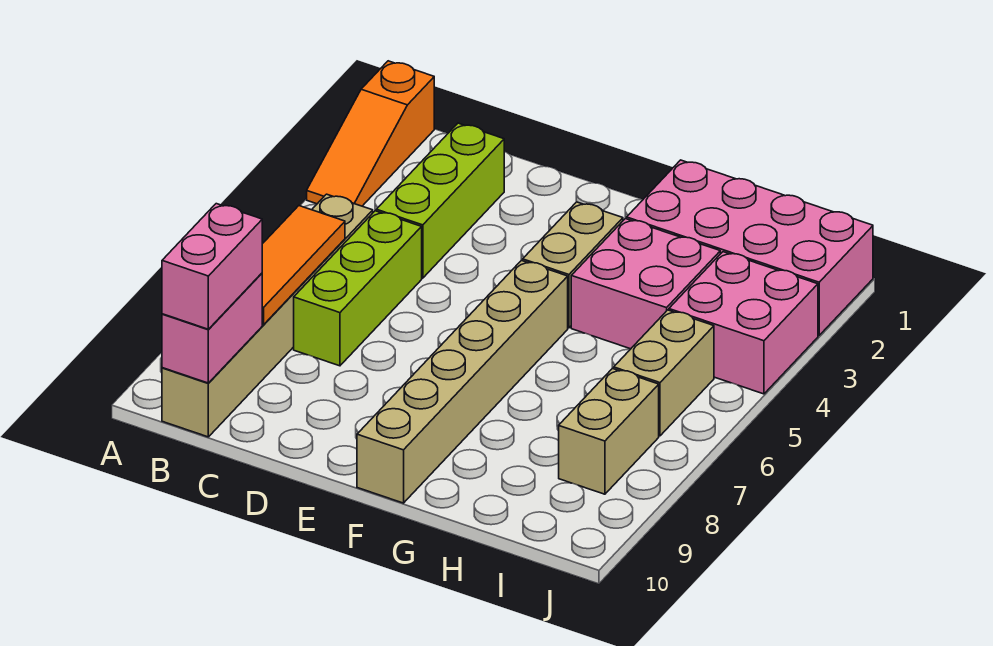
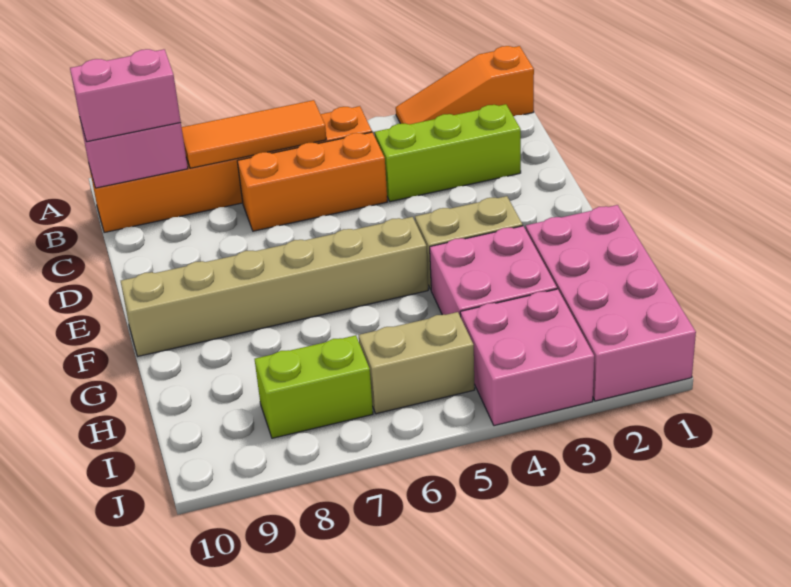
tan 1x6 brick [162,194,373,437] -> orange 1x6 brick [89,106,372,233]
lime 1x3 brick [294,211,422,366] -> orange 1x3 brick [237,132,387,231]
tan 1x2 brick [559,368,659,494] -> lime 1x2 brick [255,335,373,438]

